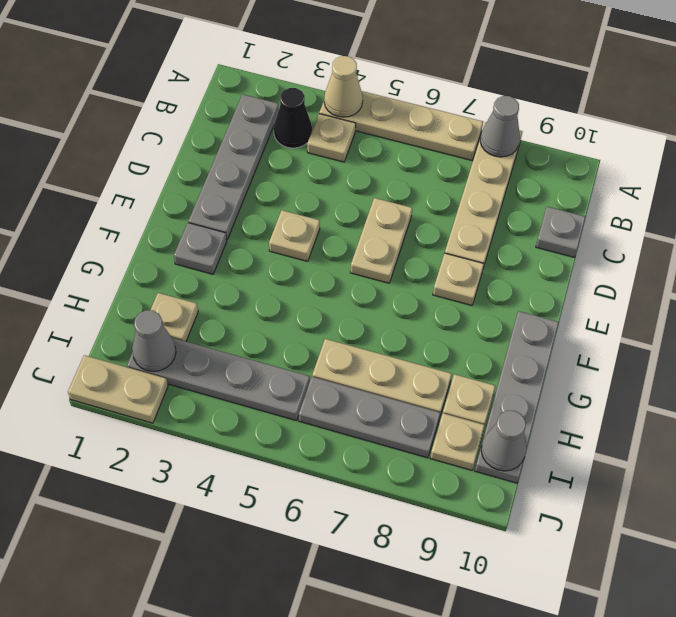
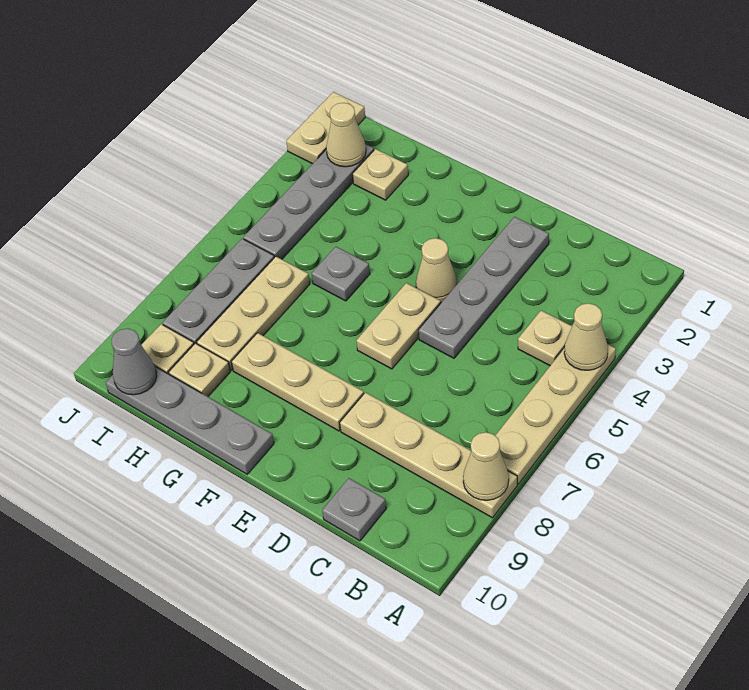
grey 1x1 cone [480,96,520,157] -> tan 1x1 cone [463,432,509,500]
grey 1x4 plate [188,94,279,239] -> grey 1x4 plate turned to [419,217,549,358]
black 1x1 cone [274,88,312,148] -> none
tan 1x2 plate [350,198,412,283] -> tan 1x2 plate turned to [356,283,441,369]
tan 1x1 plate [269,210,320,261] -> tan 1x1 cone [416,238,457,303]
tan 1x1 plate [433,253,484,305] -> tan 1x3 plate [232,333,364,431]
grey 1x1 plate [174,223,227,274] -> grey 1x1 plate moved to [311,247,370,301]
grey 1x1 cone [132,310,176,371] -> tan 1x1 cone [326,103,366,167]

